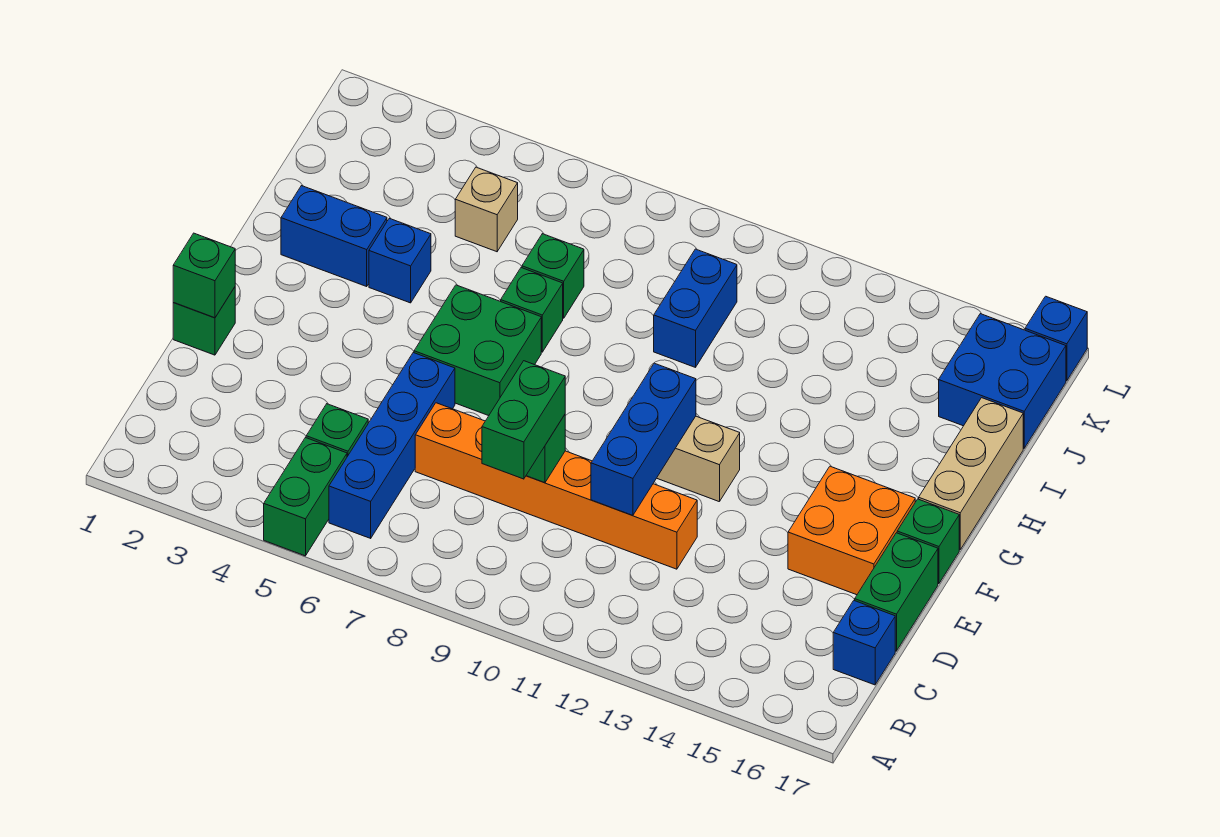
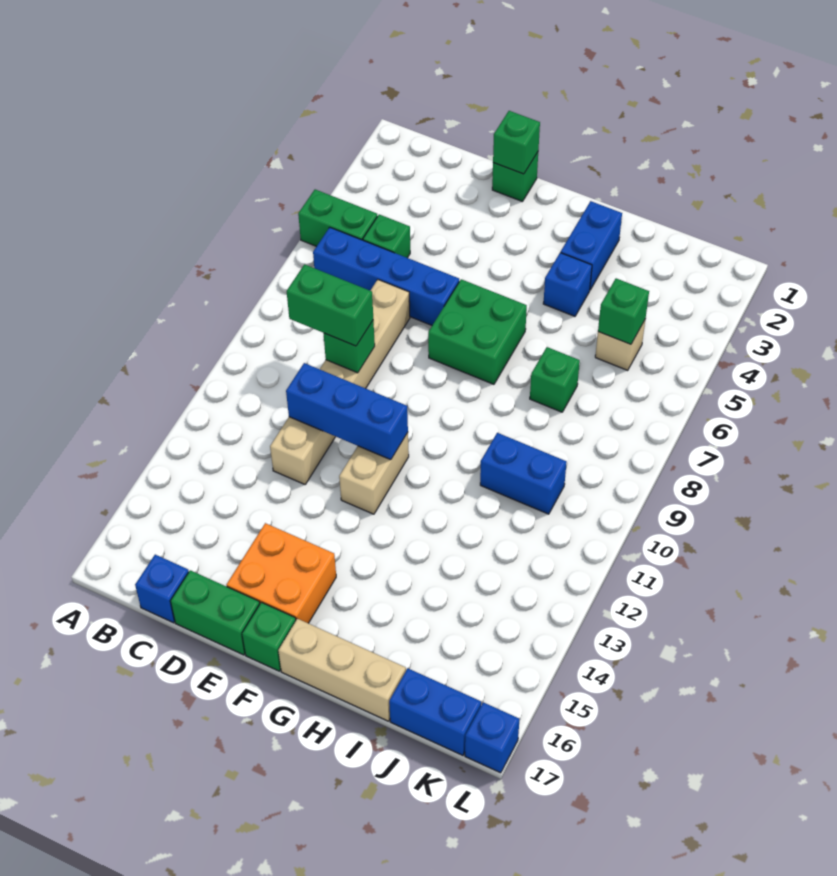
orange 1x6 brick [415,403,697,569] -> tan 1x6 brick [270,280,410,484]
green 1x1 brick [501,268,563,352] -> green 1x1 brick moved to [598,278,649,344]
blue 2x2 brick [939,314,1066,448] -> blue 1x2 brick [389,668,481,755]

